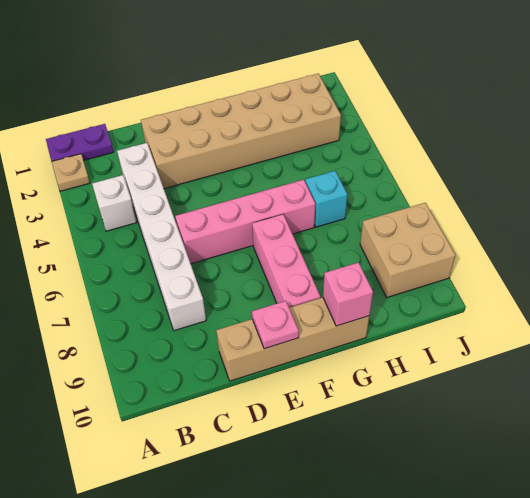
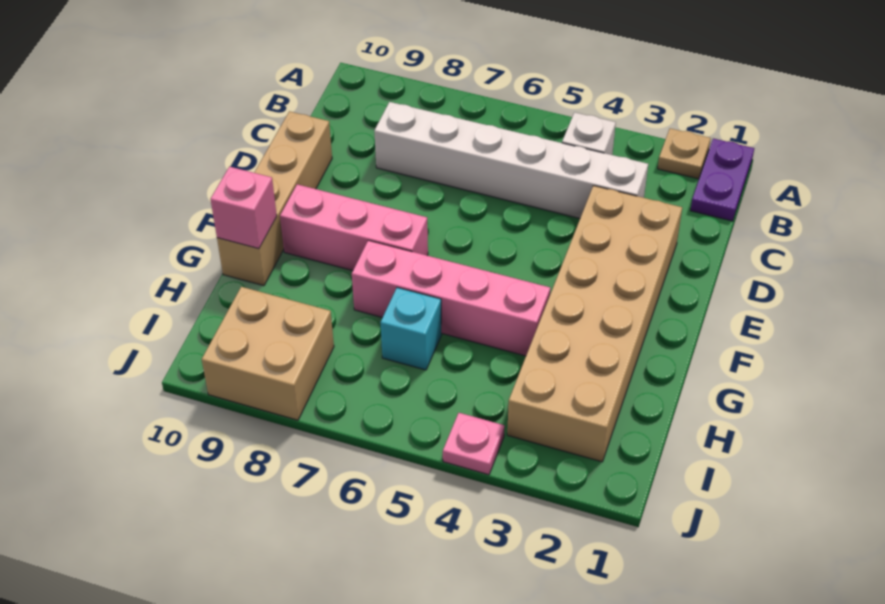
pink 1x4 brick [175,180,315,264] -> pink 1x4 brick turned to [352,240,550,356]
pink 1x1 plate [252,301,299,349] -> pink 1x1 plate moved to [443,413,505,475]

